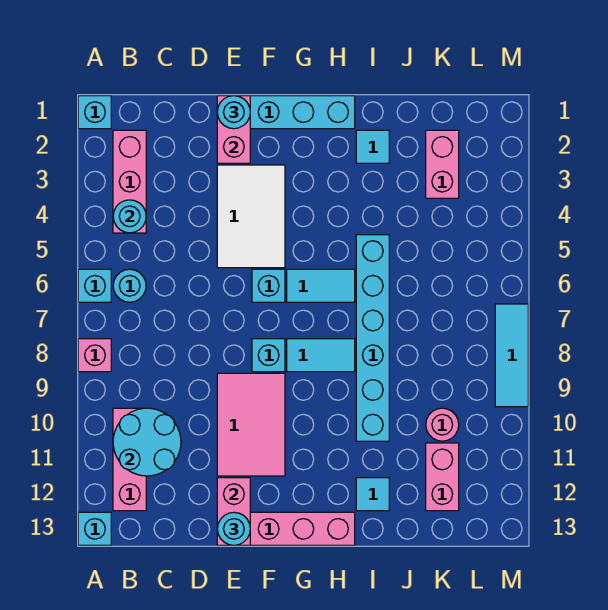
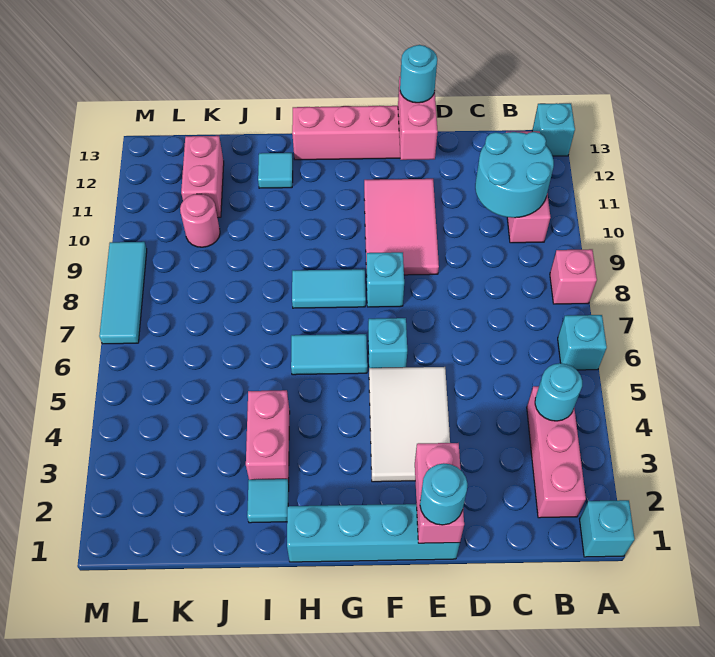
cyan 1x1 round brick [113,269,146,302] -> none
cyan 1x6 brick [356,235,389,441] -> none
pink 1x2 brick [426,130,459,198] -> pink 1x2 brick moved to [246,390,290,482]

